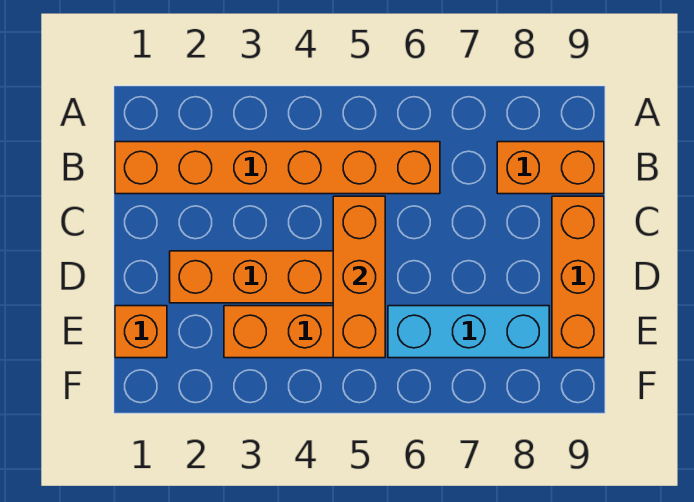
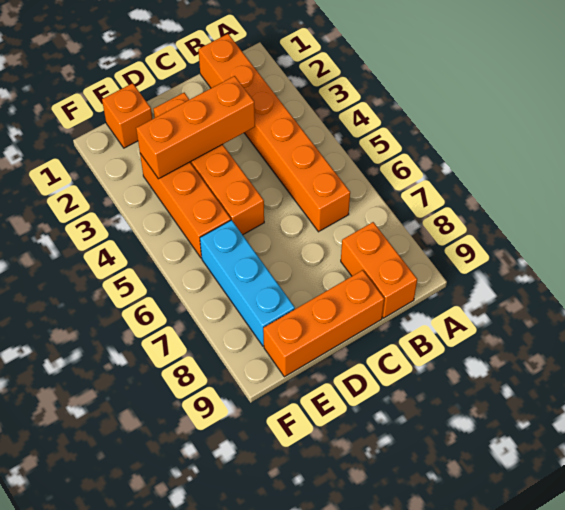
orange 1x3 brick [333,196,385,358] -> orange 1x3 brick moved to [136,76,255,179]

